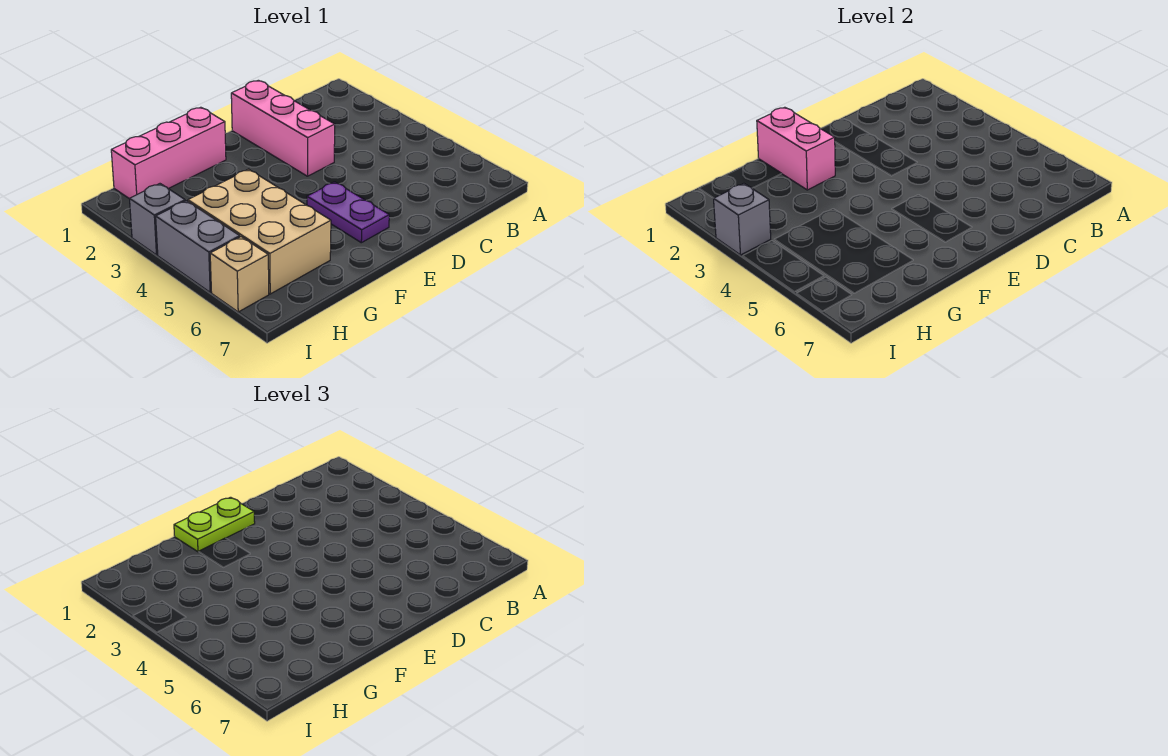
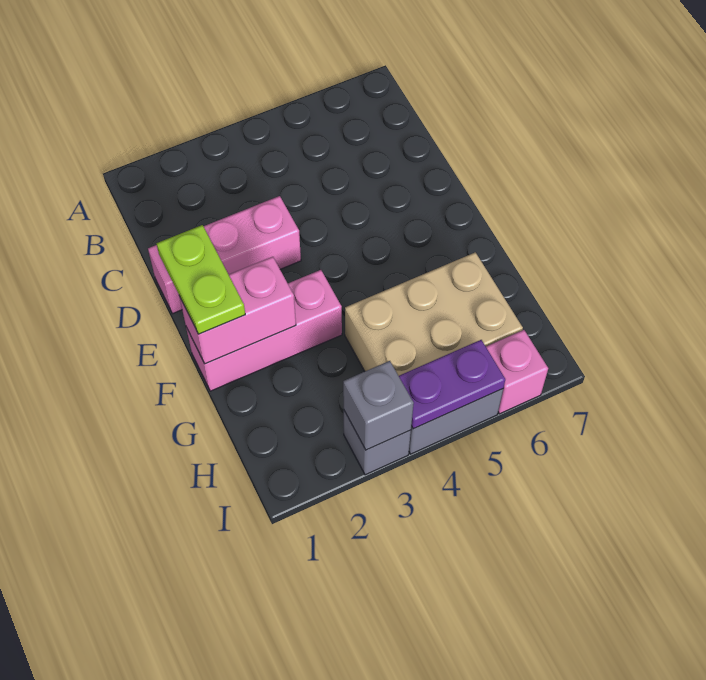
purple 1x2 plate [307,182,389,243] -> purple 1x2 plate moved to [399,340,505,429]
pink 1x3 brick [111,107,226,199] -> pink 1x3 brick turned to [186,270,342,391]
tan 1x1 brick [210,237,269,312] -> pink 1x1 brick [486,330,548,414]

